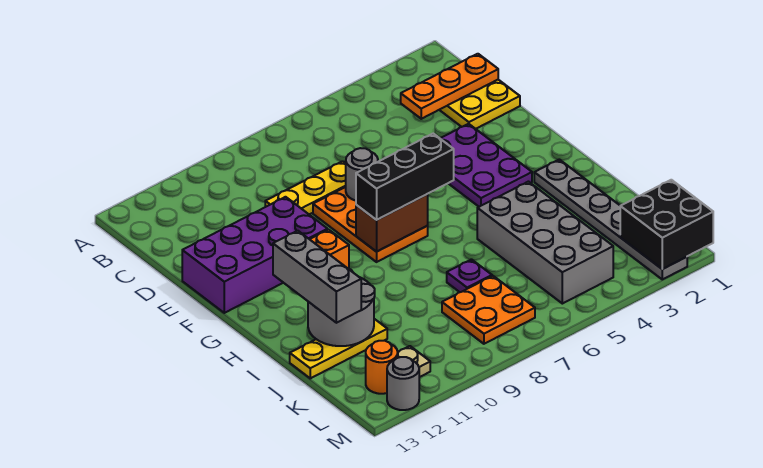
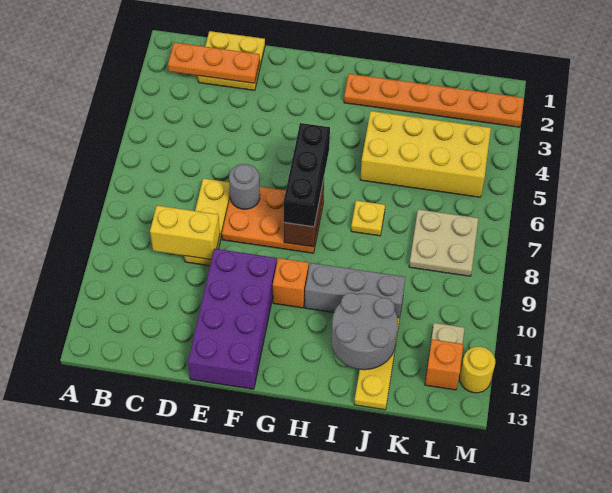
orange 1x3 plate [401,54,498,119] -> orange 1x3 plate turned to [168,42,260,83]
none -> yellow 1x2 brick [150,206,220,260]
purple 2x3 plate [440,124,532,207] -> none
grey 1x6 plate [534,159,687,279] -> orange 1x6 plate [344,74,524,127]
grey 1x3 brick [273,231,361,323] -> grey 1x3 brick moved to [305,263,406,318]
grey 2x4 brick [477,182,613,304] -> yellow 2x4 brick [360,111,491,197]
none -> yellow 1x1 plate [351,200,385,236]
purple 1x1 plate [447,259,492,292] -> none
orange 2x2 plate [442,276,535,344] -> tan 2x2 plate [409,209,479,276]
black 2x2 brick [620,180,713,269] -> none
orange 1x1 round brick [366,341,398,394] -> orange 1x1 brick [425,339,463,390]
grey 1x1 round brick [387,357,419,410] -> yellow 1x1 round brick [460,347,495,393]

